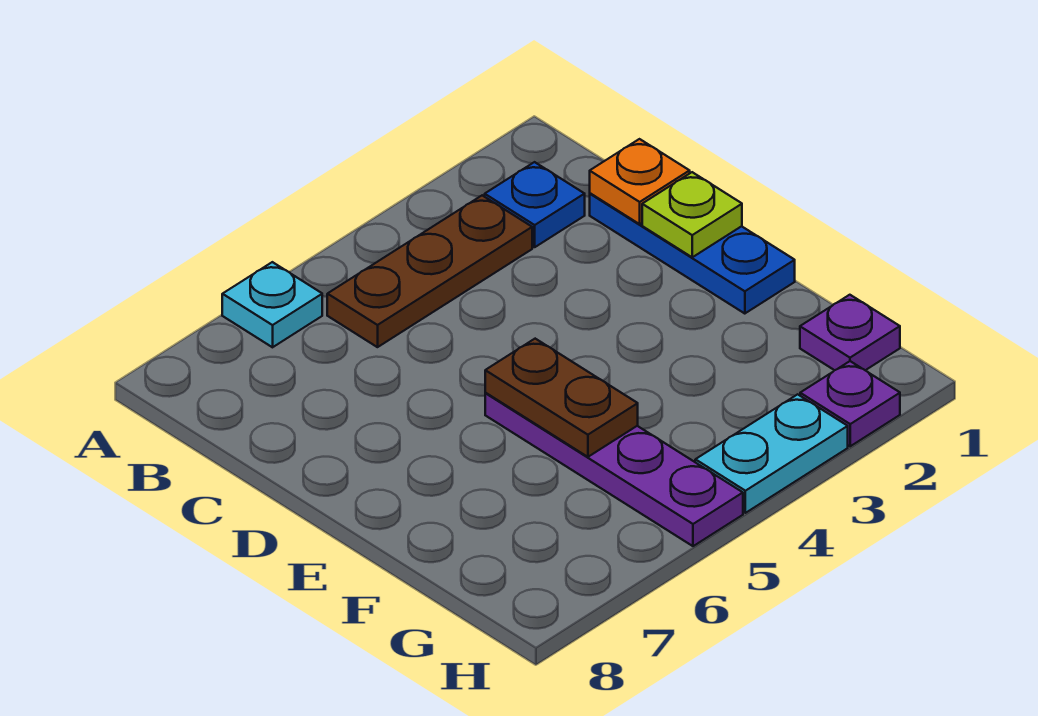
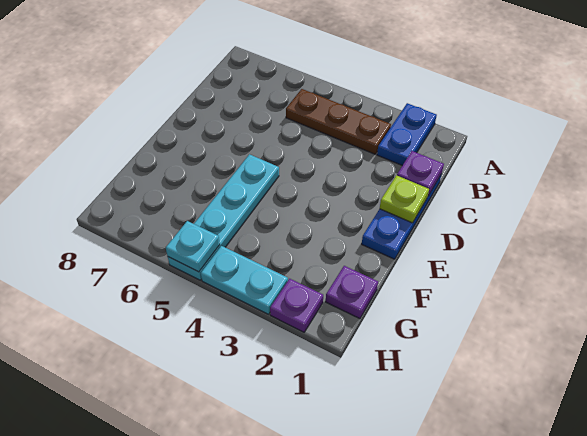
cyan 1x1 plate [222,262,322,347] -> cyan 1x1 plate moved to [166,221,220,272]
blue 1x1 plate [485,162,585,247] -> blue 1x2 plate [377,103,437,165]
orange 1x1 plate [590,139,690,224] -> purple 1x1 plate [397,151,444,196]
purple 1x4 plate [485,393,743,546] -> cyan 1x4 plate [168,154,279,280]
brown 1x2 plate [485,339,638,457] -> none

